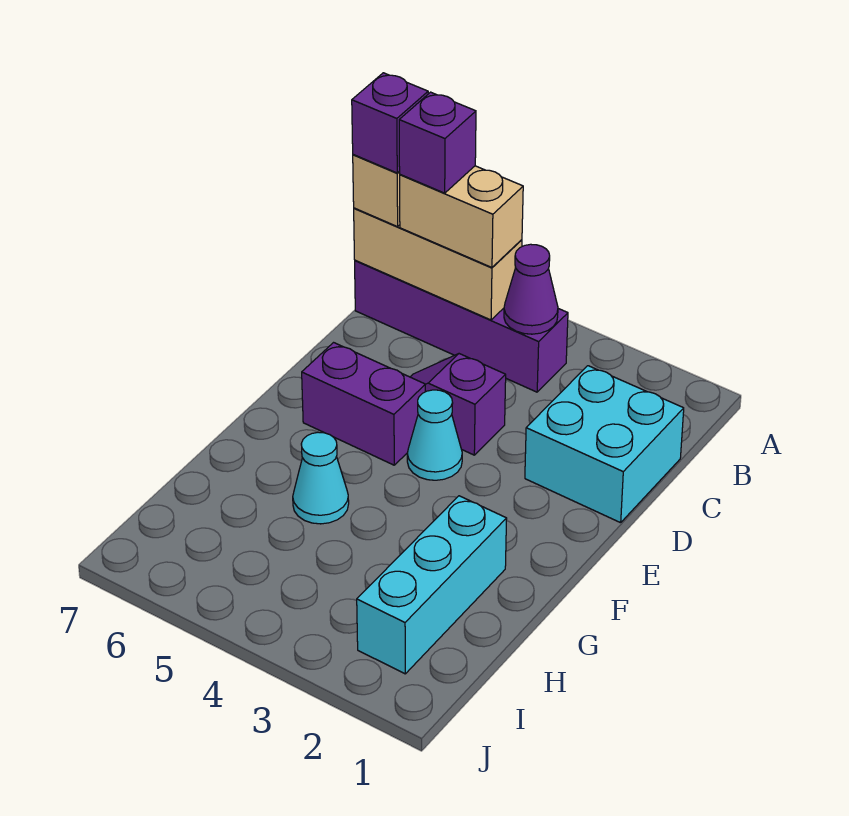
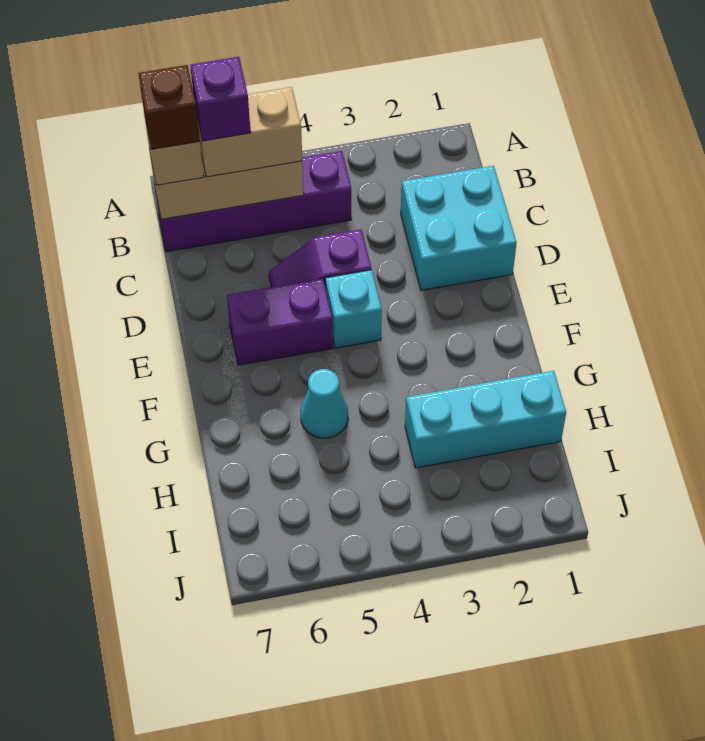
purple 1x1 cone [504,244,558,334] -> none
purple 1x1 brick [352,73,428,173] -> brown 1x1 brick [139,65,200,149]
cyan 1x1 cone [407,390,462,480] -> cyan 1x1 brick [325,270,382,348]
cyan 1x3 brick [357,496,507,674] -> cyan 1x3 brick turned to [405,371,566,468]

